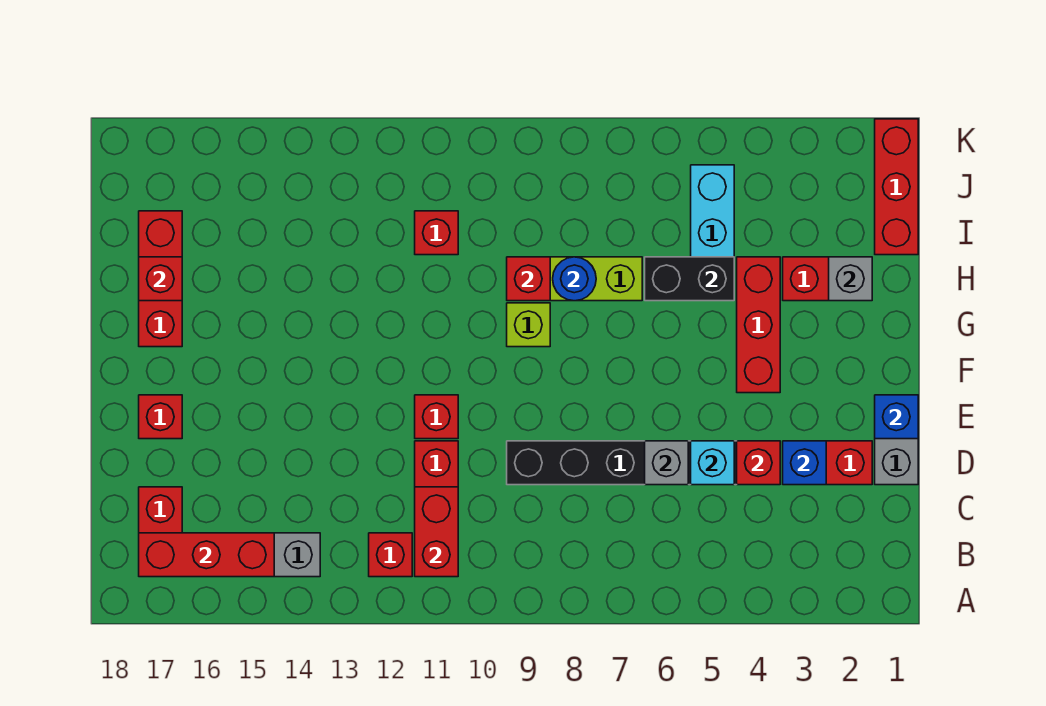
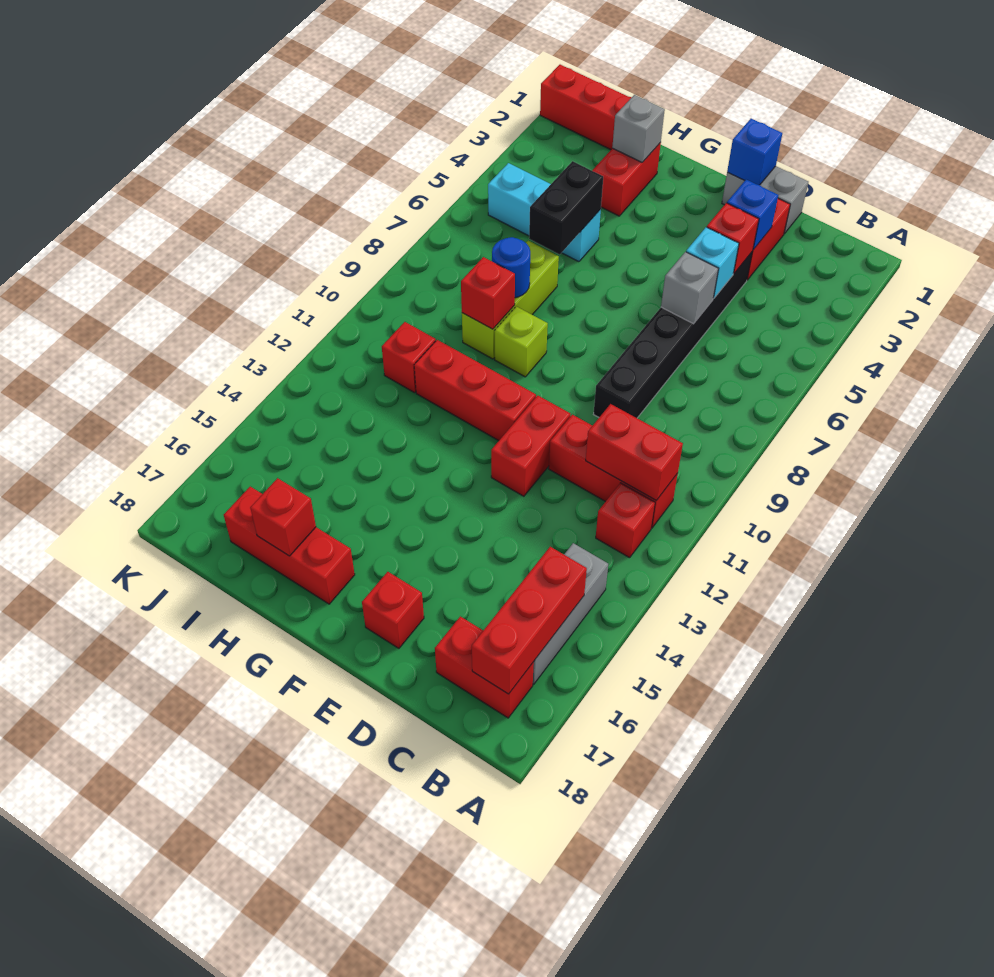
red 1x1 brick [415,395,458,439] -> red 1x2 brick [491,395,570,496]
red 1x3 brick [737,257,780,393] -> red 1x3 brick moved to [414,340,536,441]

